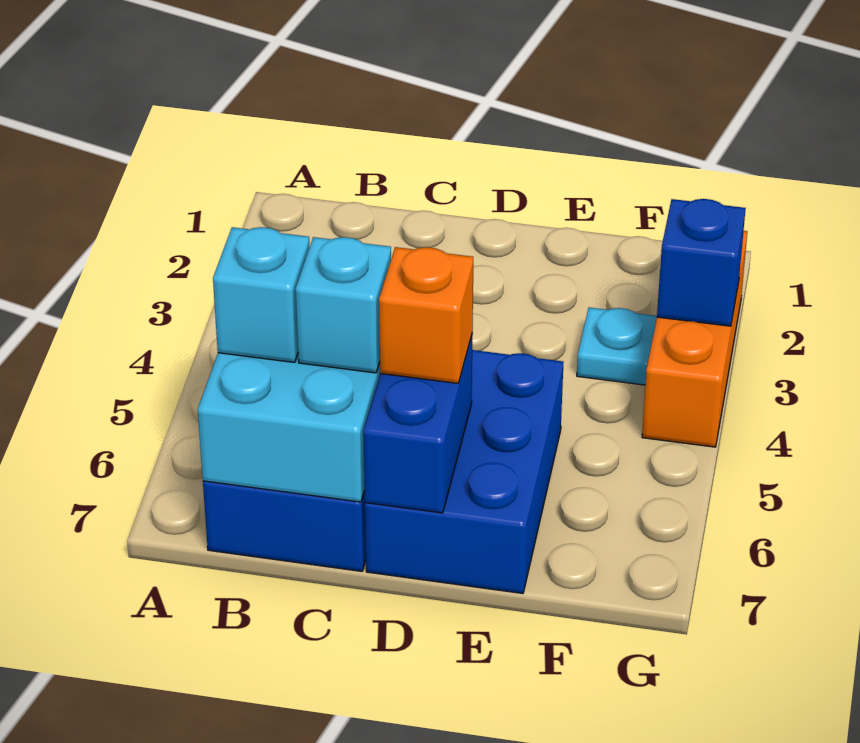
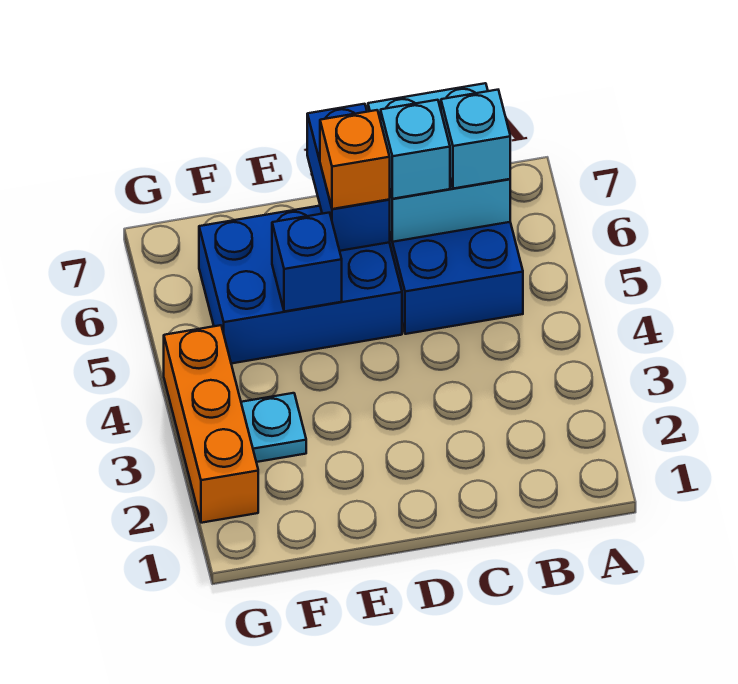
blue 2x3 brick [365,350,563,594] -> blue 2x3 brick turned to [199,206,402,364]
blue 1x1 brick [657,199,746,326] -> blue 1x1 brick moved to [272,213,342,312]

